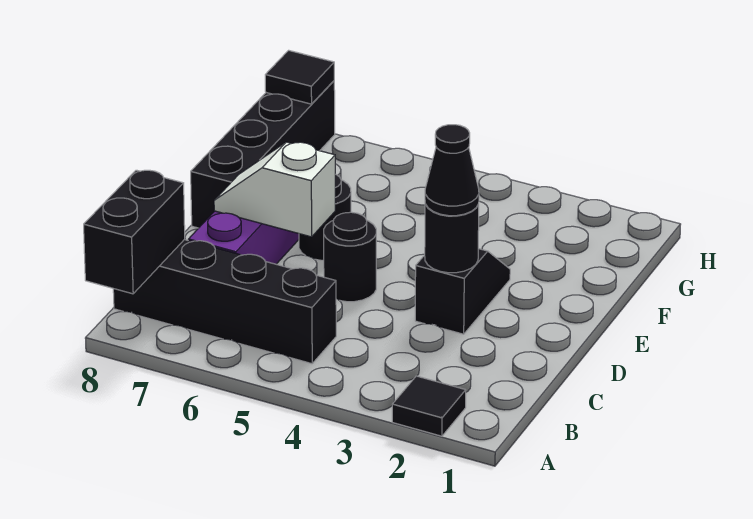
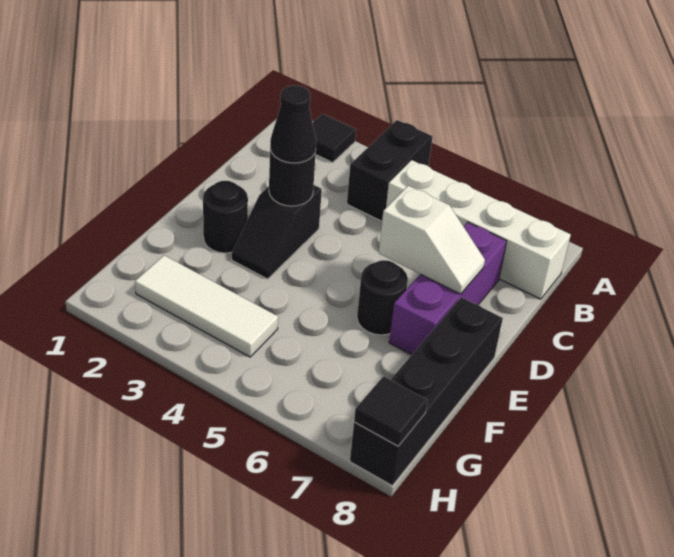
black 1x2 brick [84,170,185,294] -> black 1x2 brick moved to [347,120,433,221]
black 1x4 brick [113,240,336,364] -> white 1x4 brick [386,160,571,299]
black 1x1 round brick [324,212,376,302] -> black 1x1 round brick moved to [203,181,248,253]
none -> white 1x3 tile [135,255,278,357]

